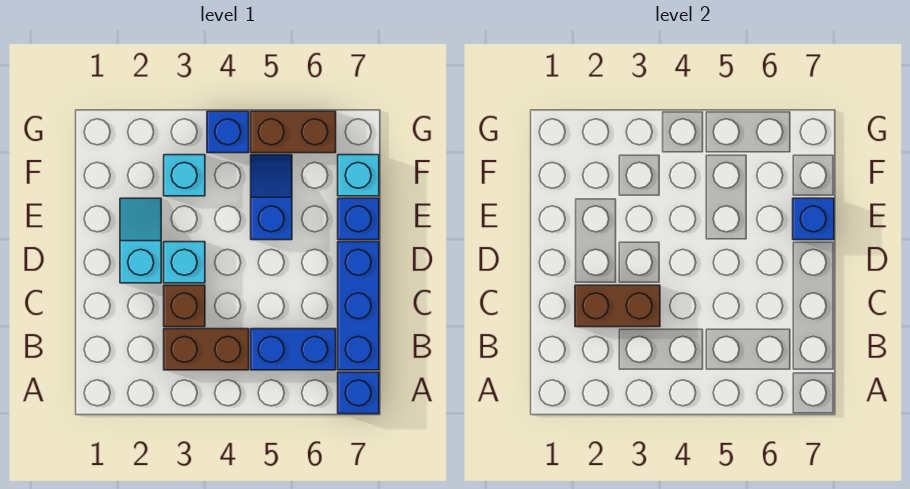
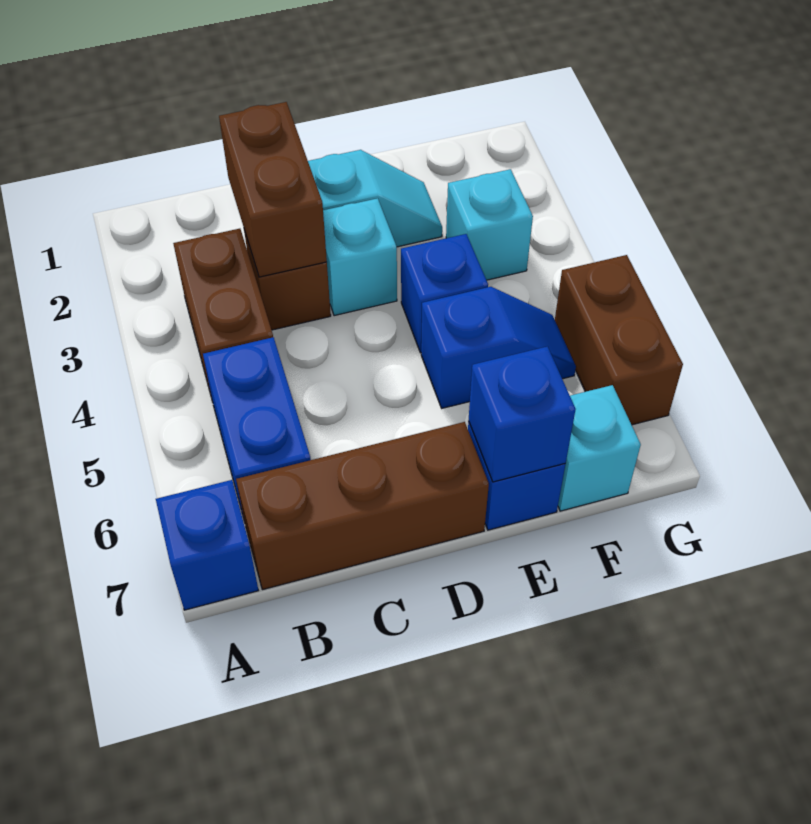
blue 1x3 brick [338,242,379,370] -> brown 1x3 brick [236,422,489,590]
blue 1x1 brick [207,111,249,153] -> blue 1x1 brick moved to [401,234,488,353]

